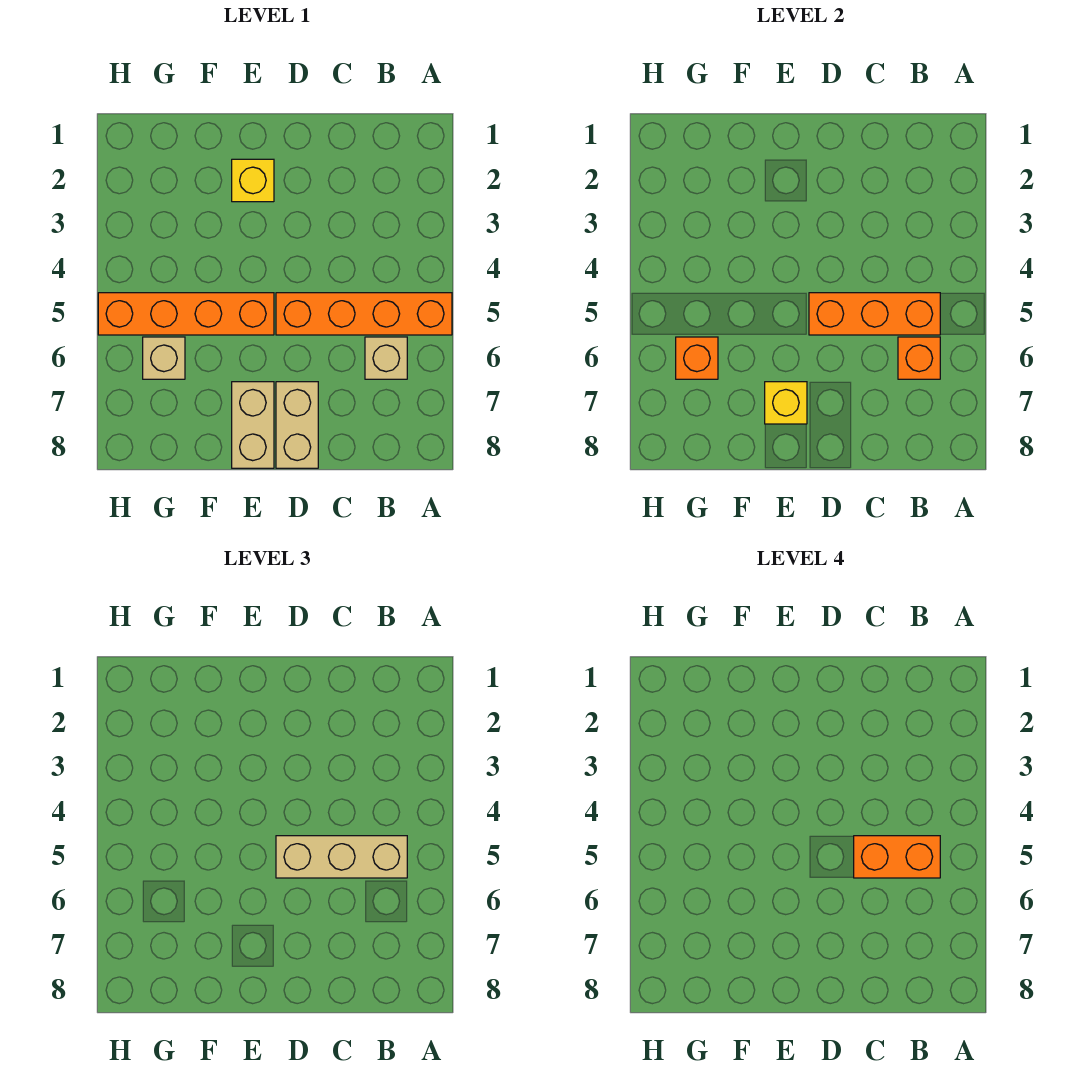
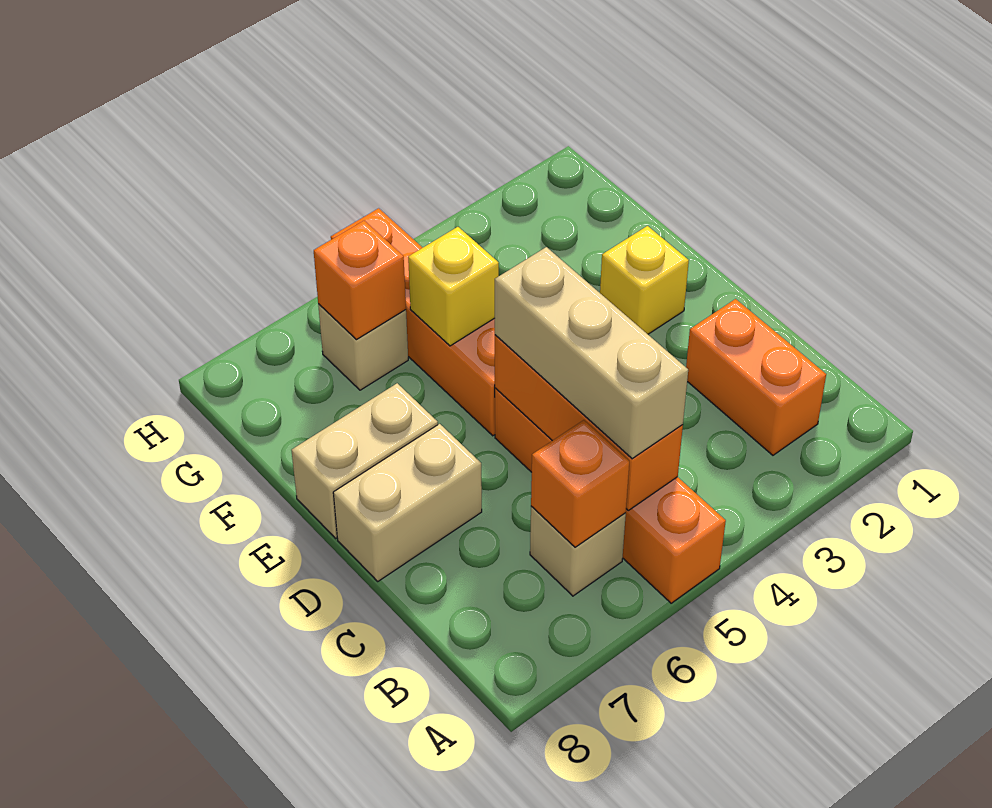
orange 1x2 brick [854,836,940,878] -> orange 1x2 brick moved to [686,299,826,455]
yellow 1x1 brick [765,382,807,424] -> yellow 1x1 brick moved to [408,227,499,346]

